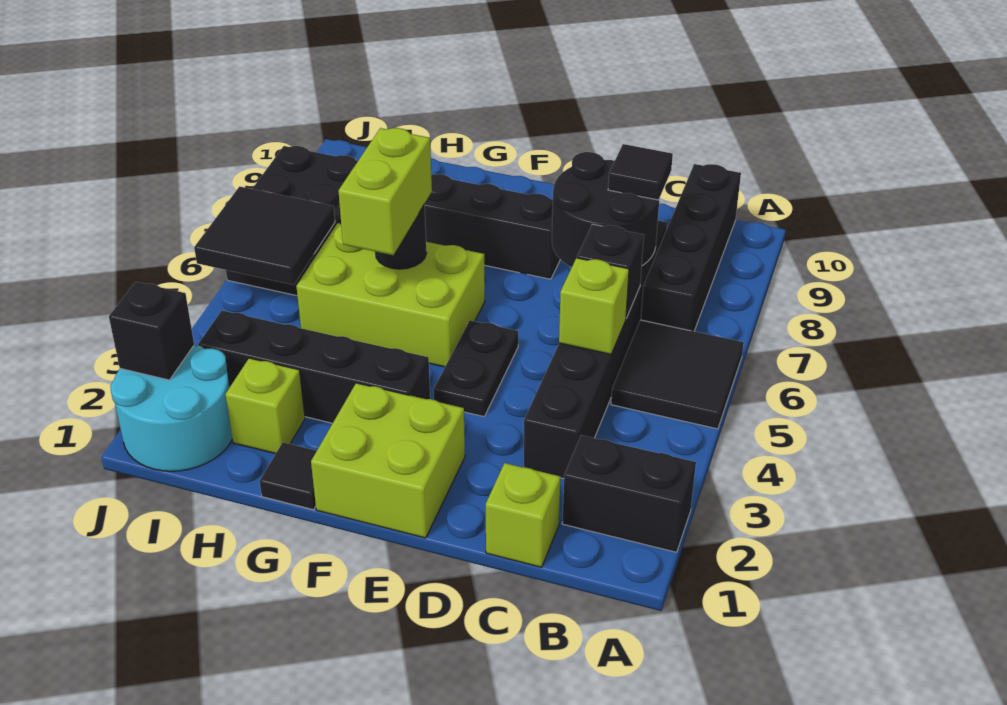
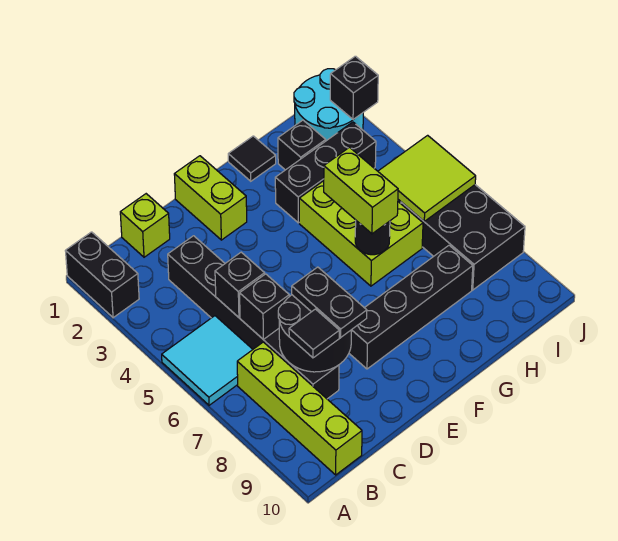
black 1x2 brick [562,435,696,552] -> black 1x2 brick turned to [66,232,139,318]
black 2x2 tile [611,320,744,429] -> cyan 2x2 tile [162,316,253,405]
black 1x4 brick [641,164,741,331] -> lime 1x4 brick [237,342,362,475]
lime 1x1 brick [559,258,629,354] -> black 1x1 brick [215,252,265,317]
lime 2x2 brick [311,383,465,538] -> lime 1x2 brick [174,156,247,240]
black 1x2 plate [433,320,518,417] -> black 1x2 plate moved to [292,267,367,338]
black 1x4 brick [198,311,430,423] -> black 1x3 brick [275,122,376,223]
lime 2x3 brick [296,223,485,367] -> lime 2x3 brick turned to [299,181,423,286]
lime 1x1 brick [225,358,305,454] -> black 1x1 brick [278,120,326,170]
black 2x2 tile [194,186,335,285] -> lime 2x2 tile [378,135,476,222]

